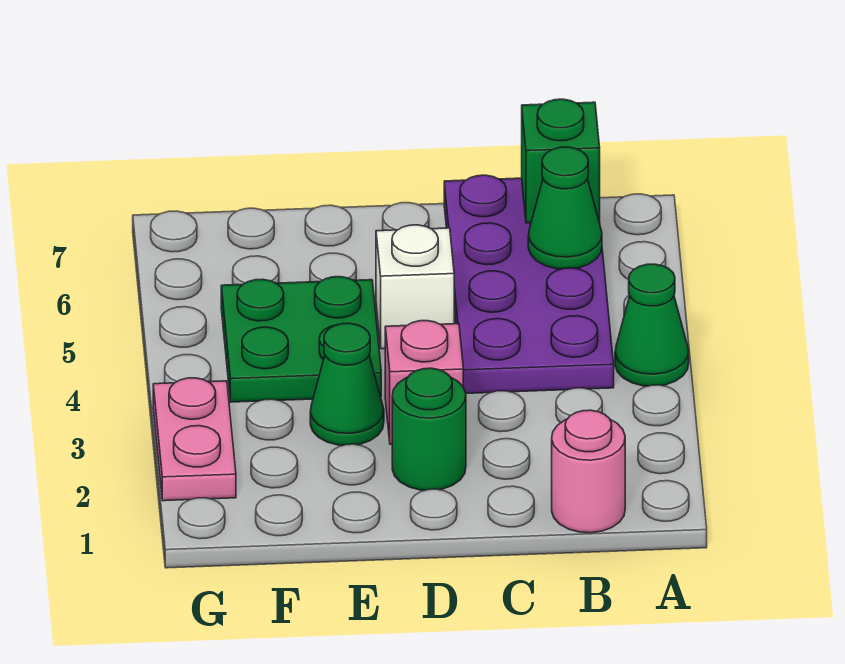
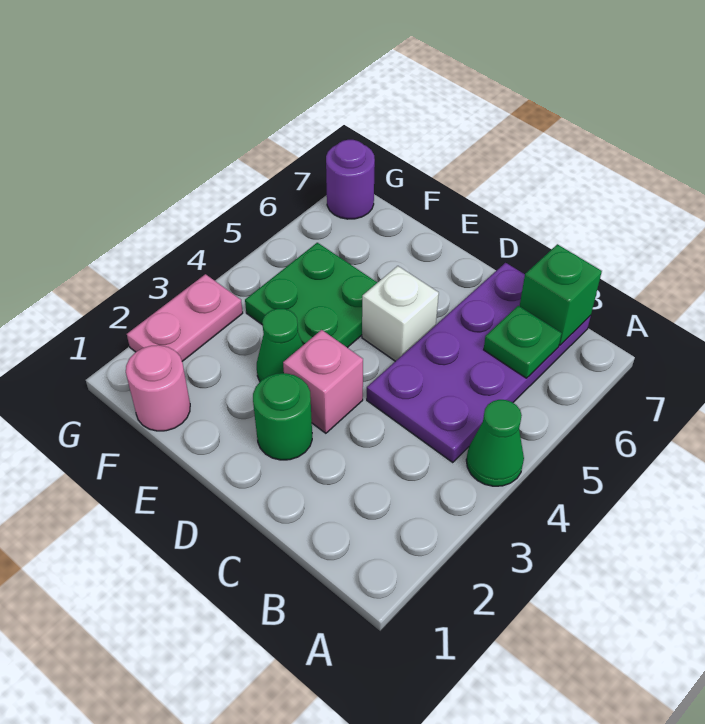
pink 1x1 round brick [552,410,625,533] -> pink 1x1 round brick moved to [126,345,190,431]
green 1x1 cone [528,147,602,269] -> green 1x1 plate [484,306,562,378]
none -> purple 1x1 round brick [326,140,375,219]

